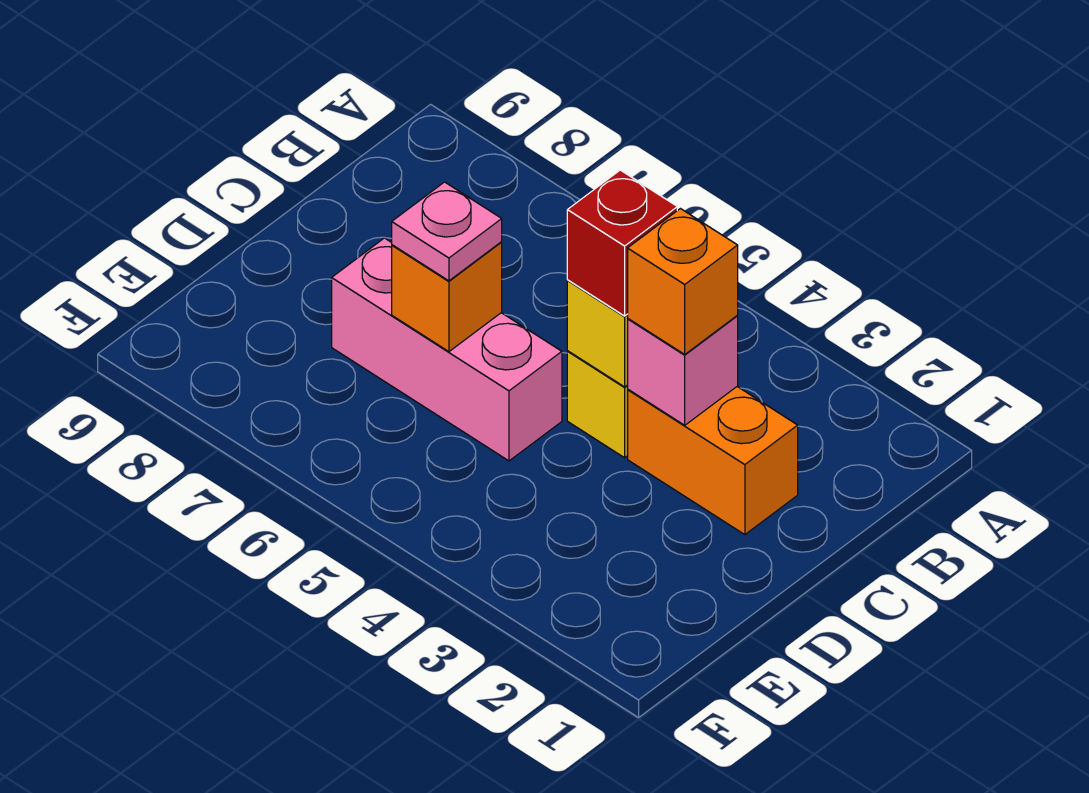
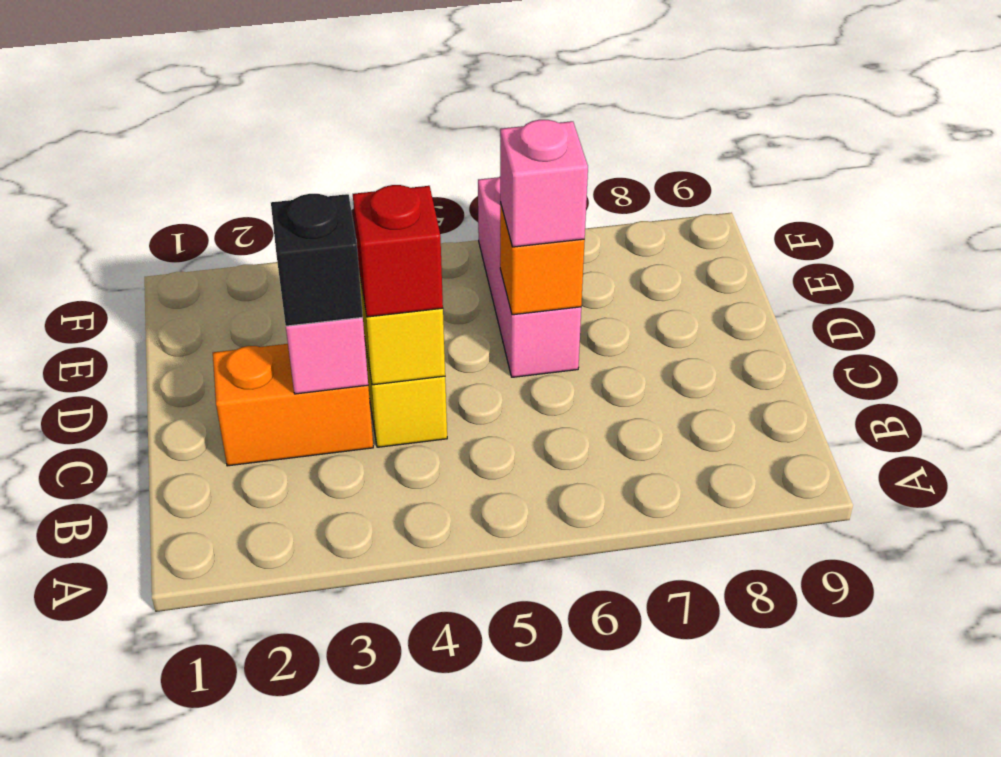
orange 1x1 brick [628,209,738,354] -> black 1x1 brick [271,194,363,326]
pink 1x3 brick [332,238,562,461] -> pink 1x3 brick turned to [478,177,581,377]
pink 1x1 plate [392,182,502,281] -> pink 1x1 brick [500,120,588,247]

